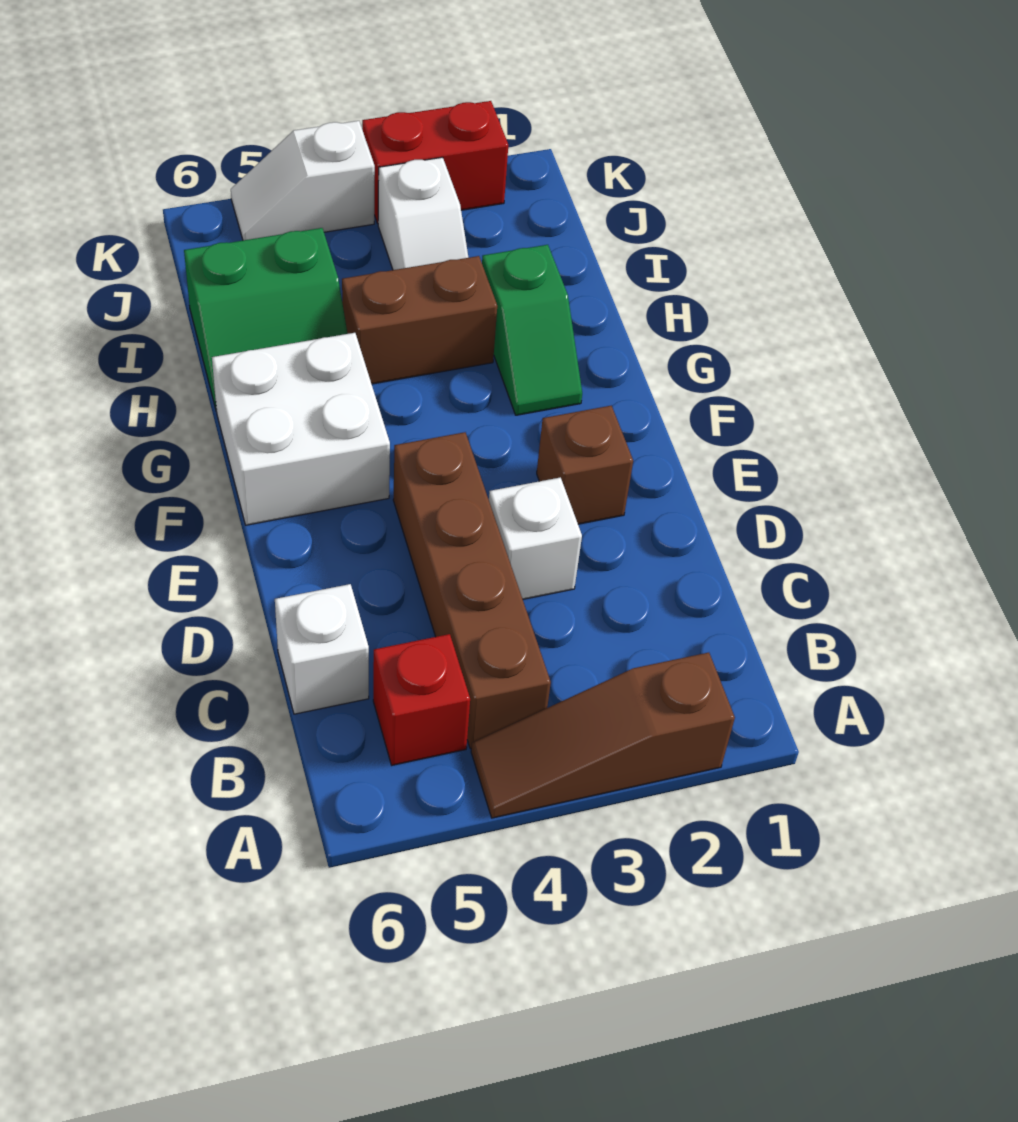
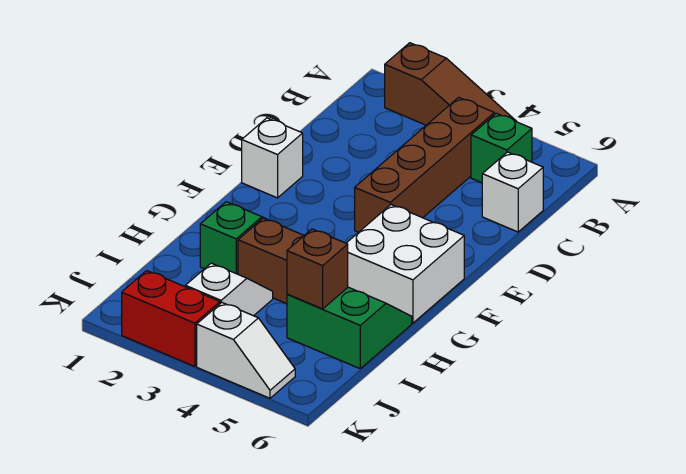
red 1x1 brick [373,634,470,765] -> green 1x1 brick [471,113,532,183]
white 1x1 brick [489,477,582,599] -> white 1x1 brick moved to [242,118,303,198]
brown 1x1 brick [537,406,633,524] -> brown 1x1 brick moved to [287,229,348,309]

